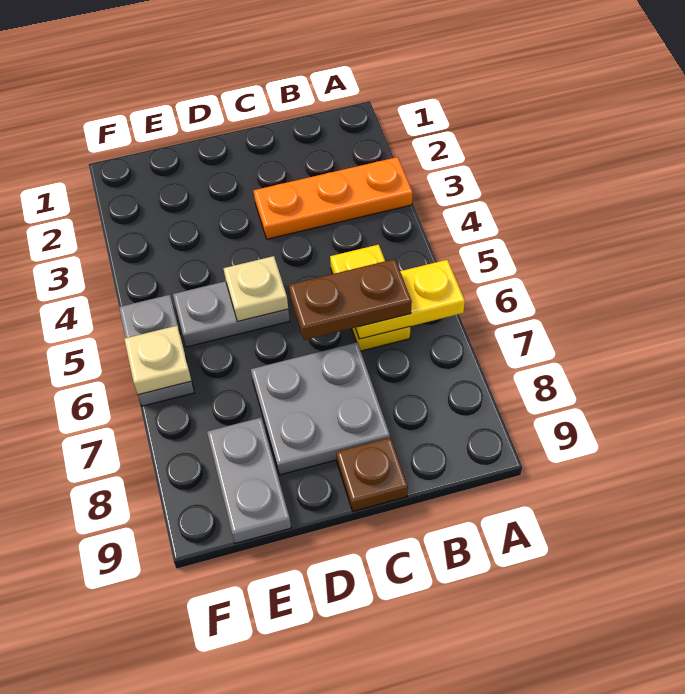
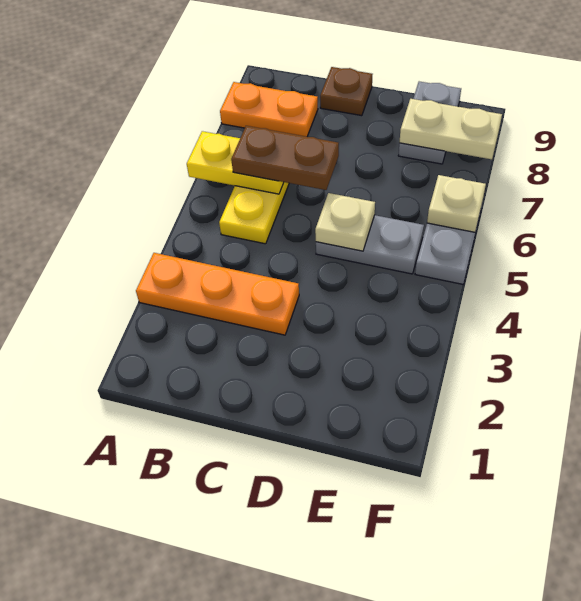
none -> orange 1x2 plate [220,82,318,137]
grey 2x2 plate [251,342,390,475] -> none
none -> tan 1x2 plate [399,99,502,159]

